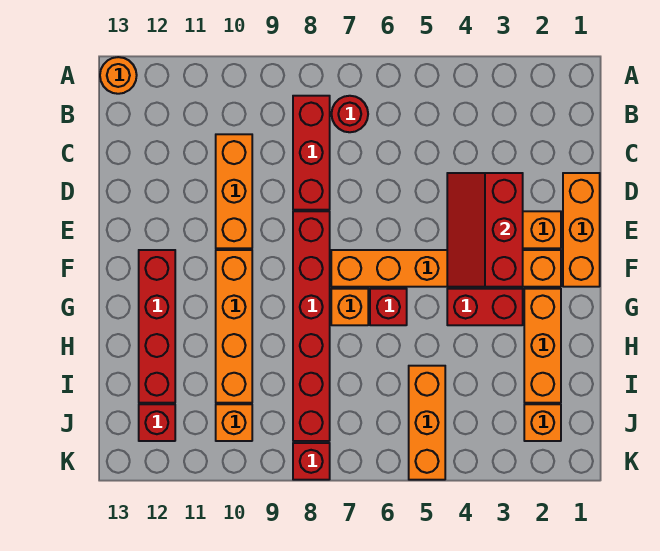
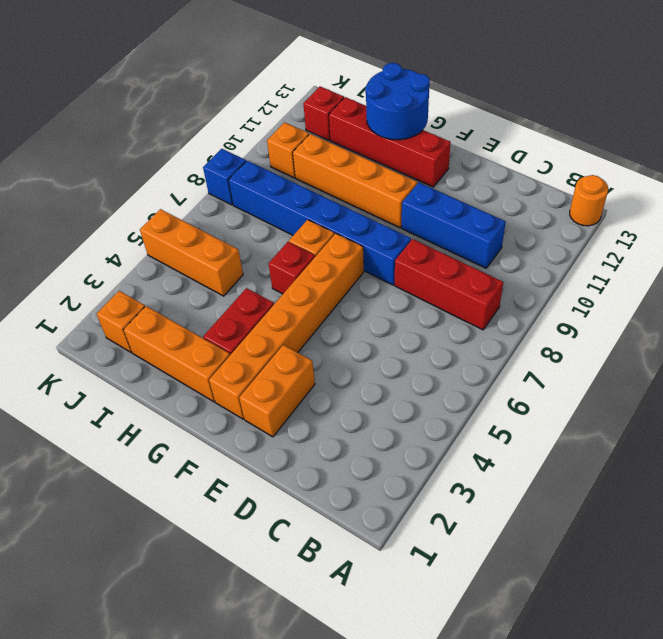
red 1x1 round brick [332,96,368,132] -> none
orange 1x3 brick [216,134,252,248] -> blue 1x3 brick [401,183,506,268]
orange 1x3 brick [563,173,600,287] -> none
red 2x3 slope [447,173,523,287] -> none
red 1x6 brick [293,211,330,441] -> blue 1x6 brick [229,161,411,285]
none -> blue 2x2 round brick [365,63,430,140]
red 1x1 brick [293,443,330,480] -> blue 1x1 brick [203,149,246,205]

